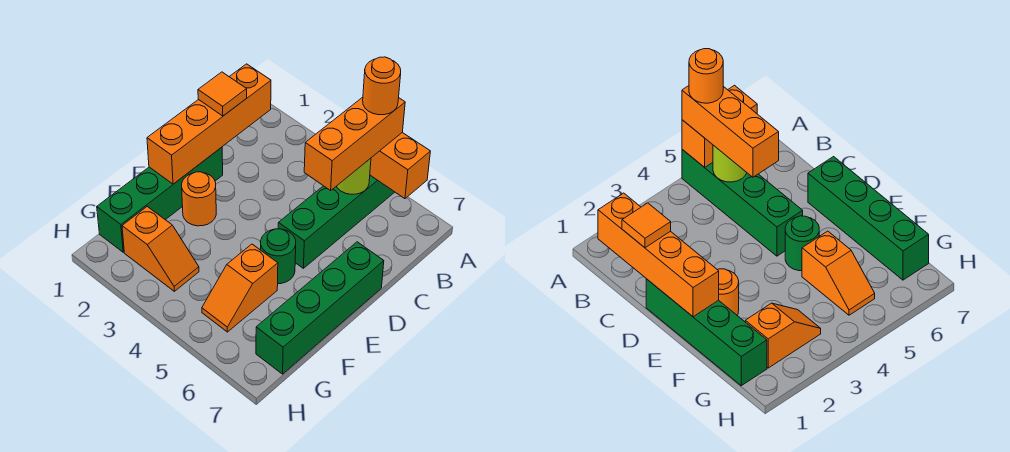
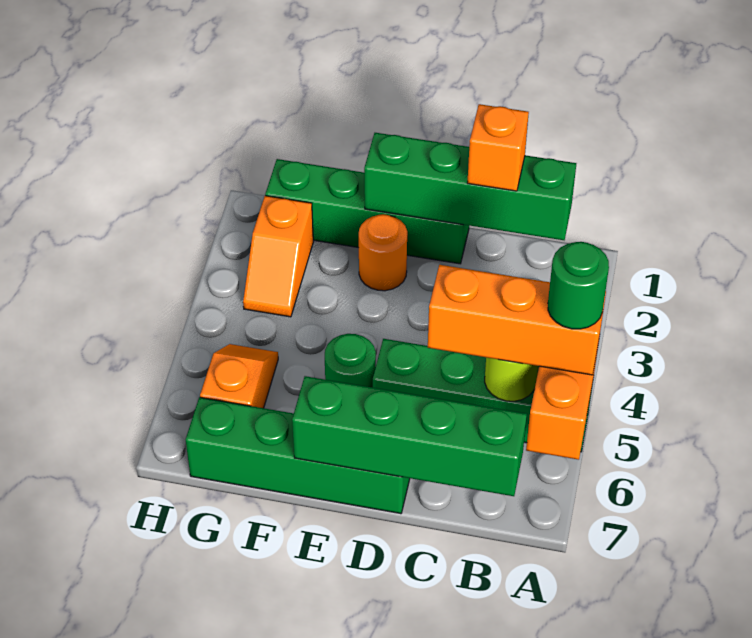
orange 1x1 round brick [363,57,401,115] -> green 1x1 round brick [548,242,609,329]
orange 1x4 brick [147,64,271,184] -> green 1x4 brick [364,133,576,240]
none -> green 1x4 brick [292,376,527,496]
orange 1x1 tile [198,72,247,116] -> orange 1x1 brick [467,104,529,191]
orange 1x2 slope [202,244,278,332] -> orange 1x2 slope turned to [200,344,278,408]

